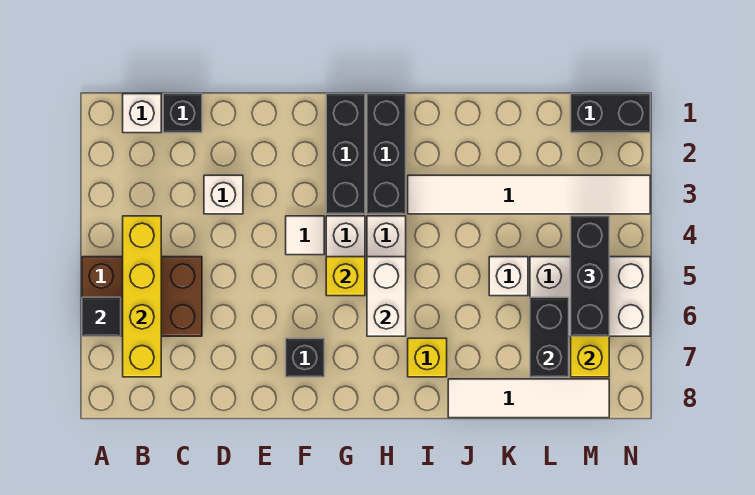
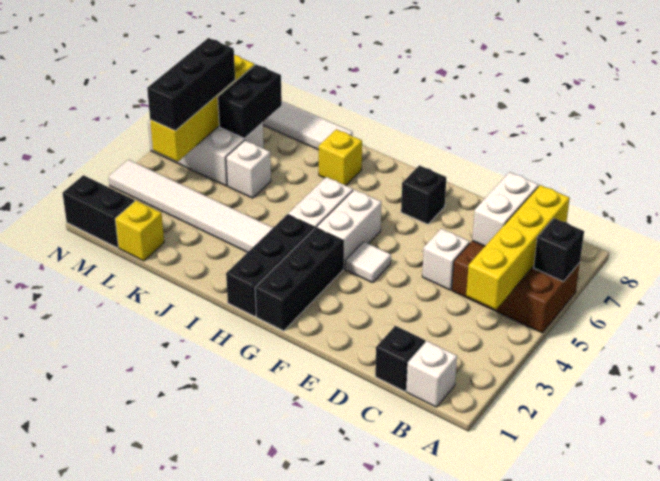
black 1x1 tile [82,297,121,336] -> black 1x1 brick [534,218,584,281]
white 1x1 brick [204,175,243,214] -> white 1x1 brick moved to [422,229,470,290]
yellow 1x1 brick [326,257,365,296] -> yellow 1x1 brick moved to [115,201,164,261]
white 1x2 brick [367,257,406,336] -> white 1x2 brick moved to [472,172,538,246]

